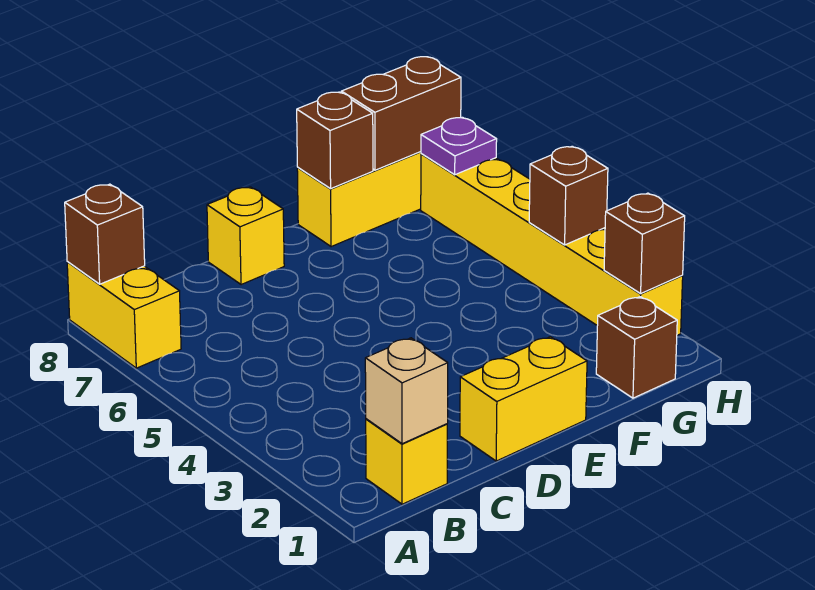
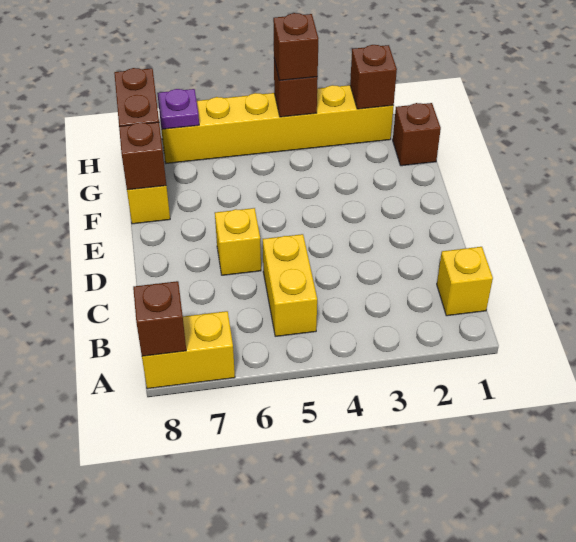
tan 1x1 brick [365,338,448,444] -> none
yellow 1x2 brick [460,337,587,461] -> yellow 1x2 brick moved to [263,234,317,336]
yellow 1x1 brick [207,187,284,285] -> yellow 1x1 brick moved to [215,208,261,275]
none -> brown 1x1 brick [273,13,319,81]

